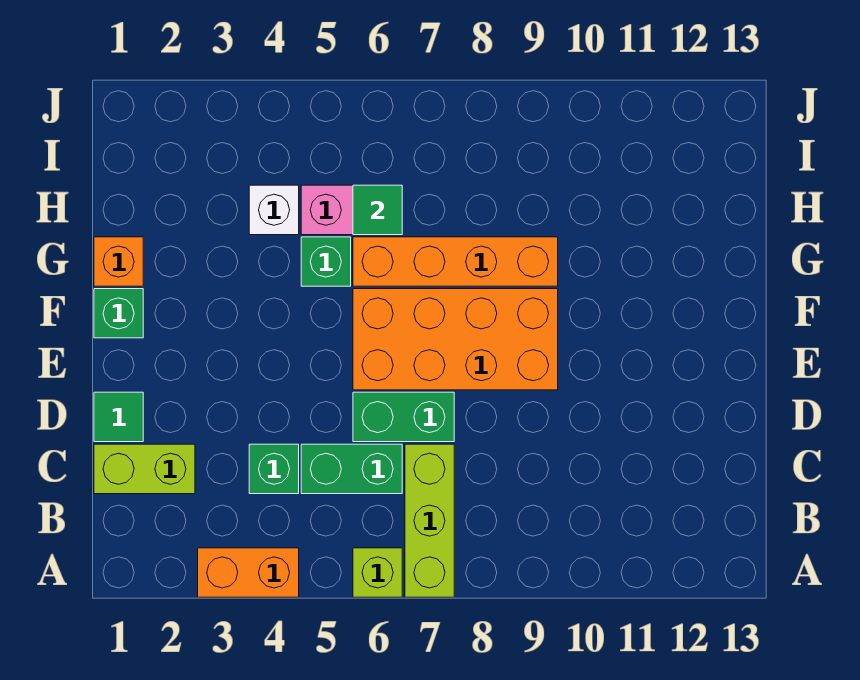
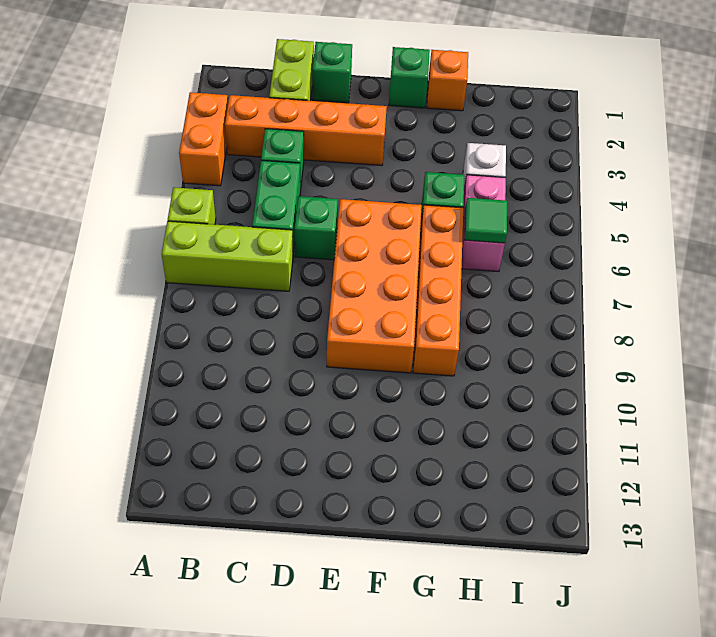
none -> orange 1x4 brick [225,95,387,165]
green 1x1 tile [94,392,143,442] -> green 1x1 brick [312,42,352,103]
green 1x2 brick [353,392,454,442] -> green 1x1 brick [295,196,338,260]

